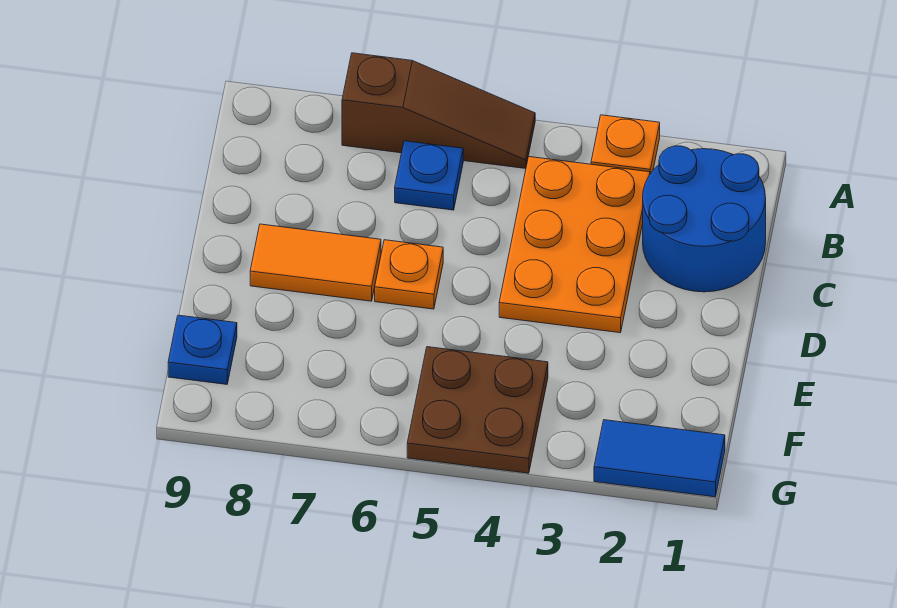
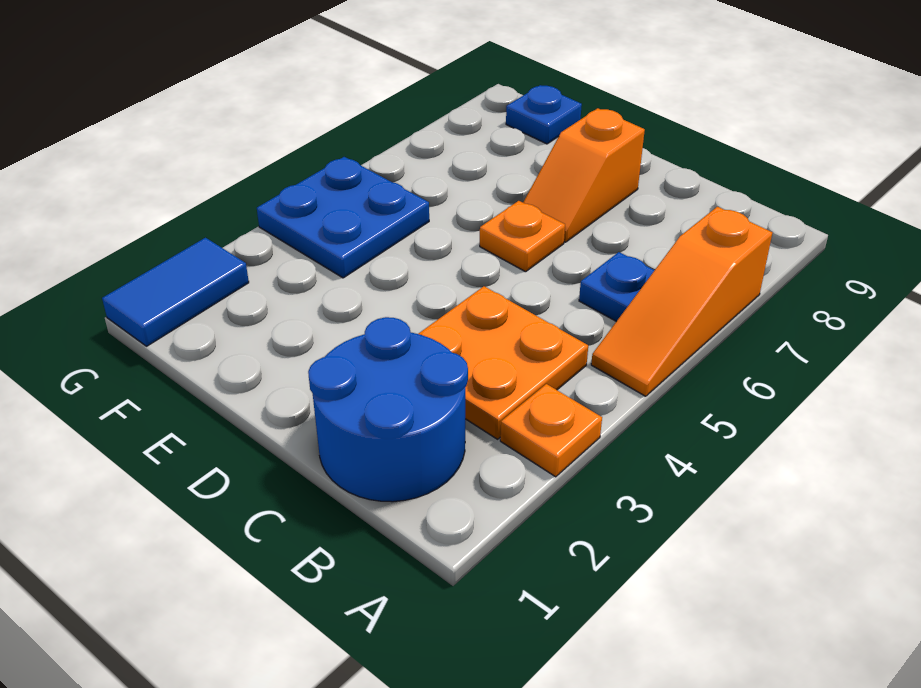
brown 1x3 slope [342,53,535,169] -> orange 1x3 slope [591,207,773,396]
orange 2x3 plate [499,156,650,333] -> orange 2x2 plate [419,286,588,439]
orange 1x2 tile [250,224,381,301] -> orange 1x2 slope [523,108,645,242]
brown 2x2 plate [407,347,548,473] -> blue 2x2 plate [257,157,429,278]

